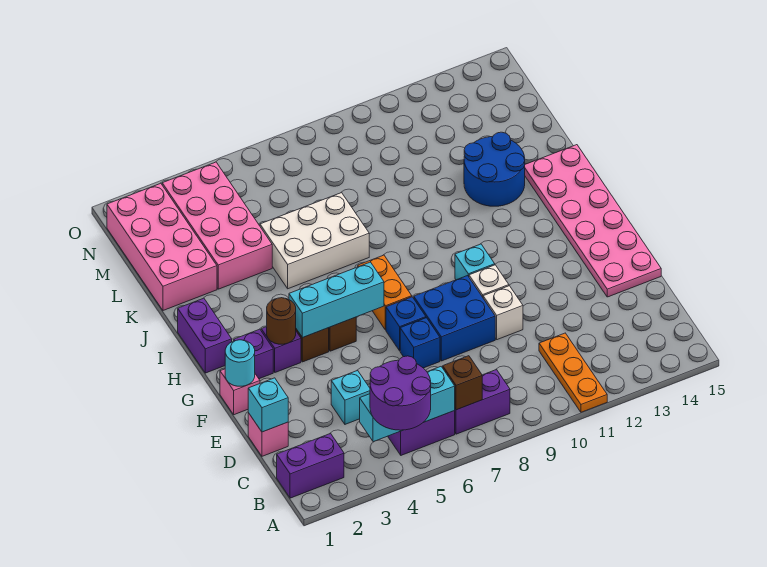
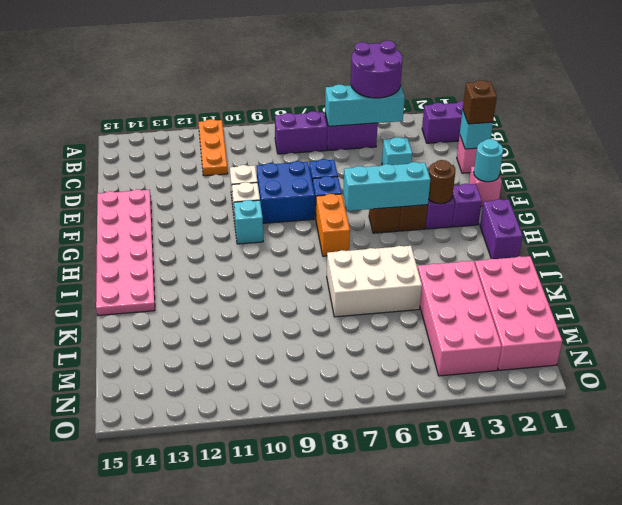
brown 1x1 brick [443,356,482,410] -> brown 1x1 brick moved to [463,80,497,124]
blue 2x2 round brick [464,132,525,206] -> none

